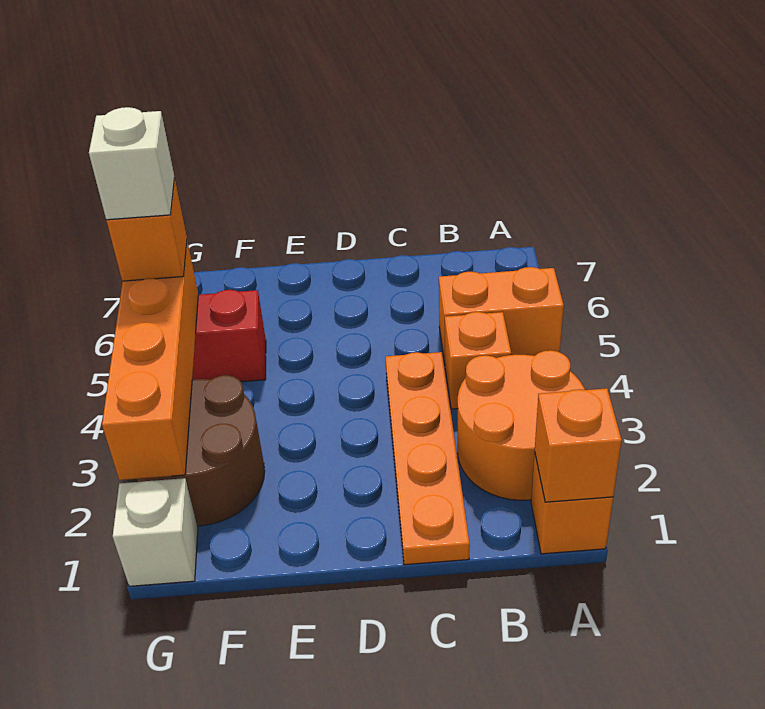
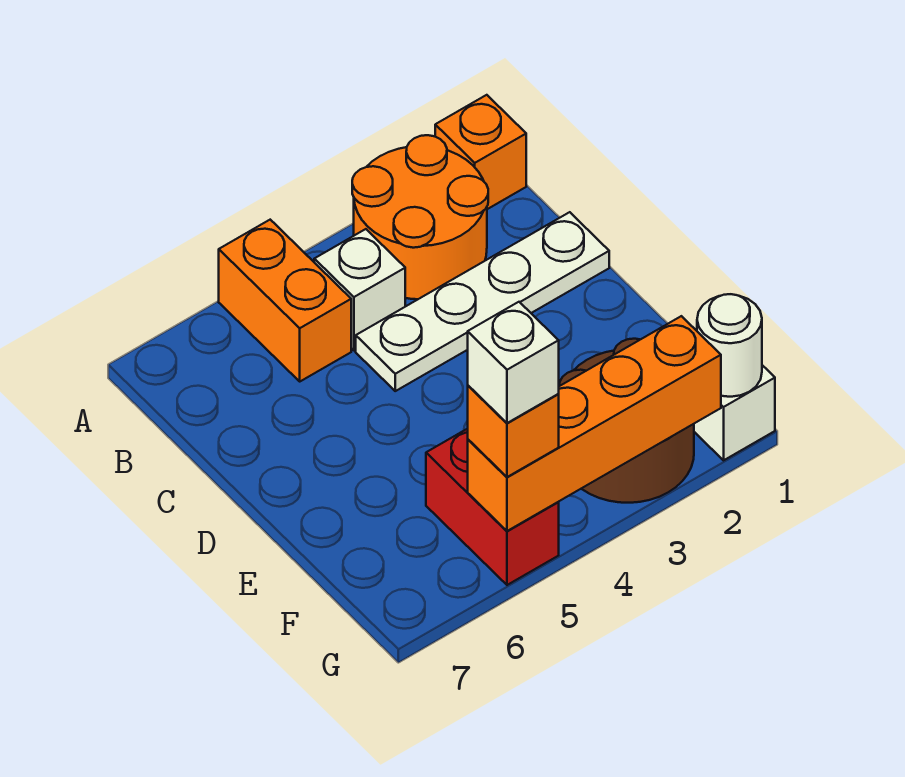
orange 1x1 brick [535,388,622,502] -> none
orange 1x1 brick [445,312,511,409] -> white 1x1 brick [314,229,405,350]
orange 1x4 plate [385,352,470,565] -> white 1x4 plate [356,212,609,391]
none -> white 1x1 round brick [697,294,762,397]

